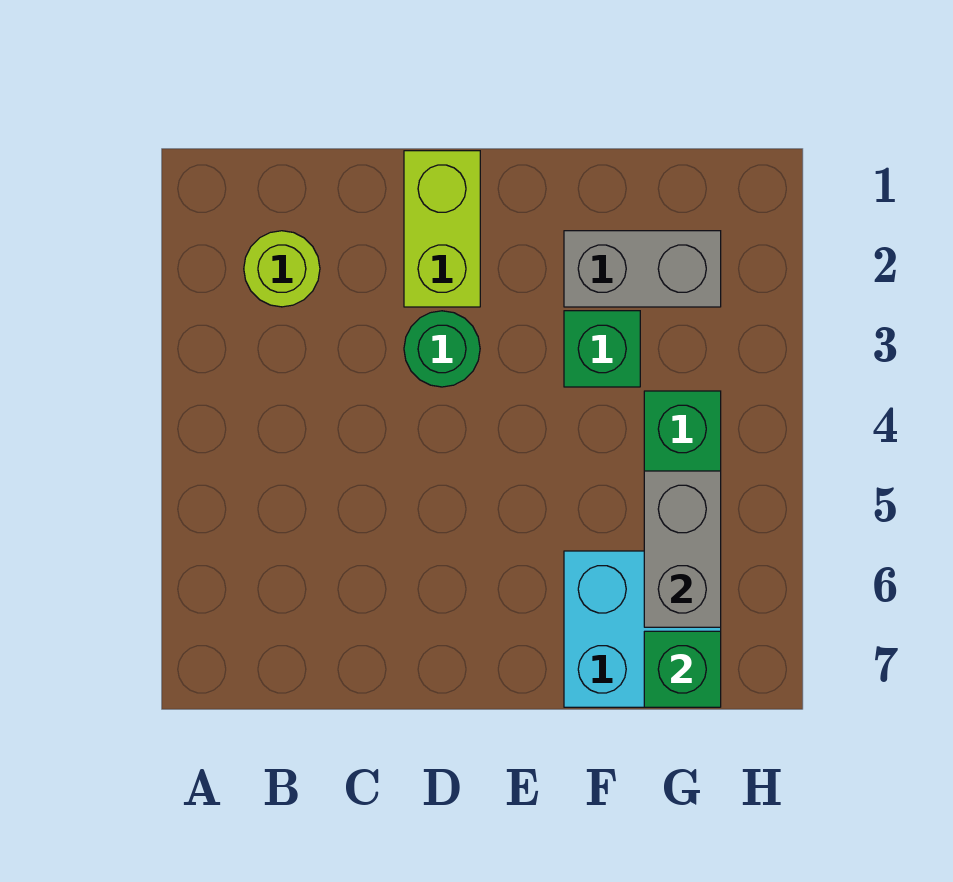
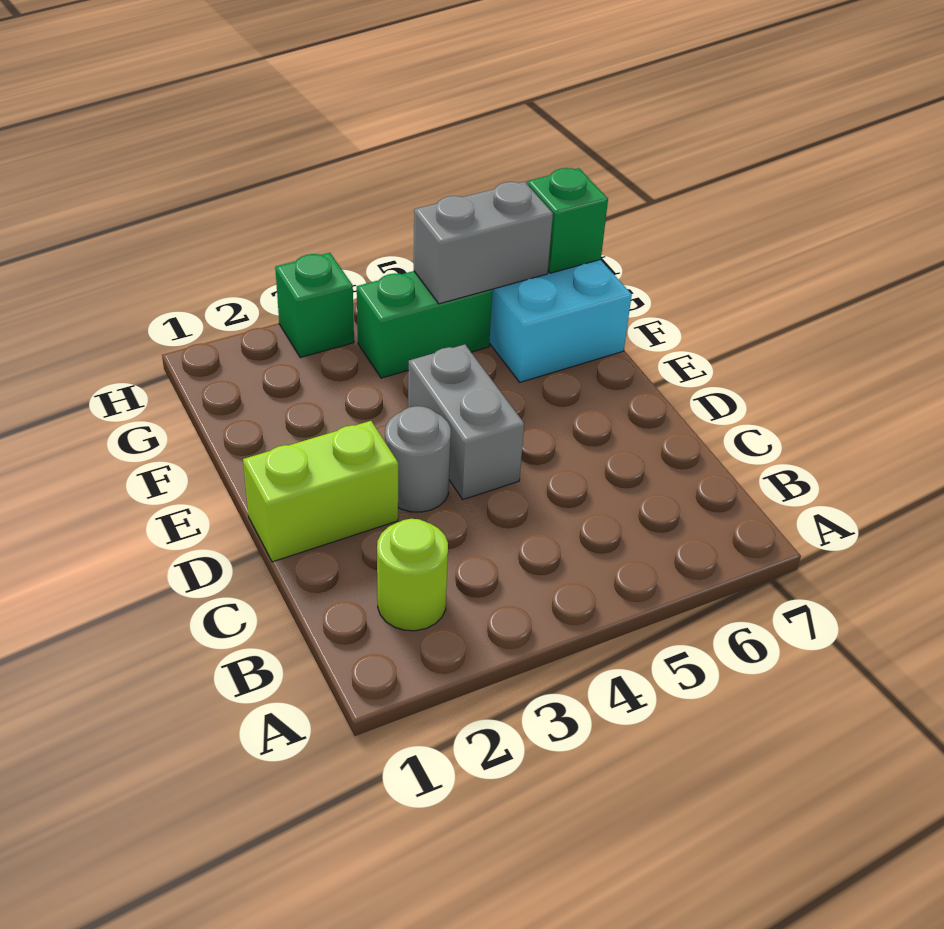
green 1x1 round brick [404,311,480,387] -> grey 1x1 round brick [385,406,451,512]
grey 1x2 brick [564,231,721,307] -> grey 1x2 brick moved to [408,344,524,500]
green 1x1 brick [564,311,640,387] -> green 1x1 brick moved to [275,253,354,357]

